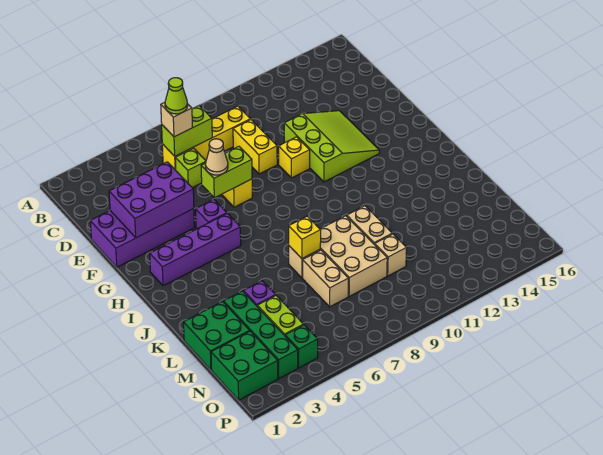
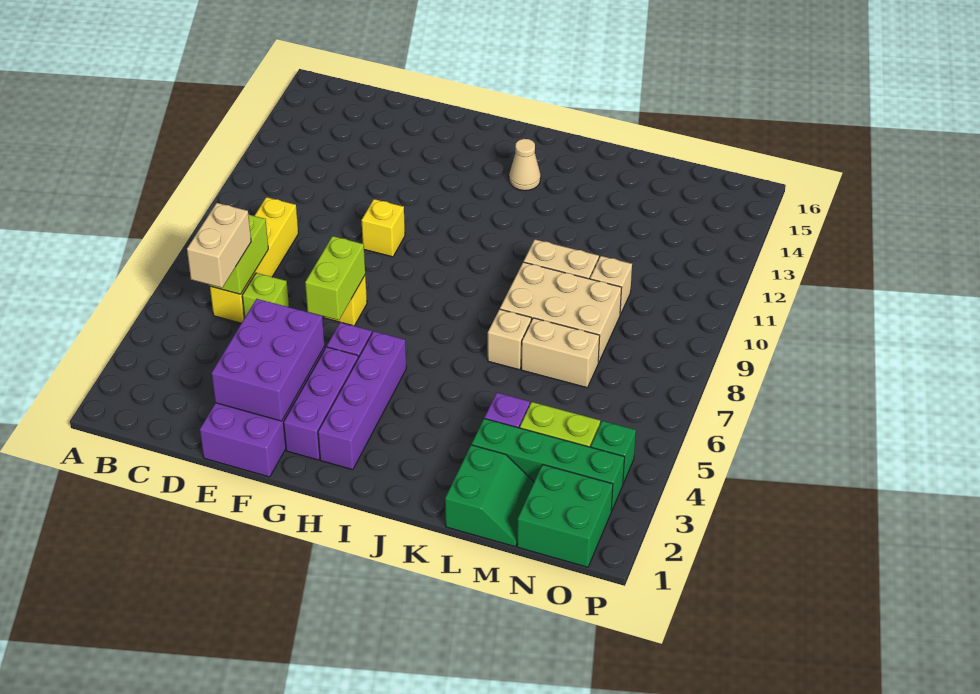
tan 1x1 brick [161,102,193,137] -> tan 1x2 brick [187,203,251,288]
lime 1x1 cone [165,78,188,114] -> none
yellow 1x2 brick [233,120,277,174] -> none
lime 3x3 slope [284,111,379,182] -> none
tan 1x1 cone [205,139,228,175] -> tan 1x1 cone moved to [509,139,541,191]
none -> purple 1x3 brick [284,347,358,460]
yellow 1x1 brick [289,216,321,258] -> none
green 2x2 brick [184,302,250,370] -> green 2x2 slope [445,445,534,547]

